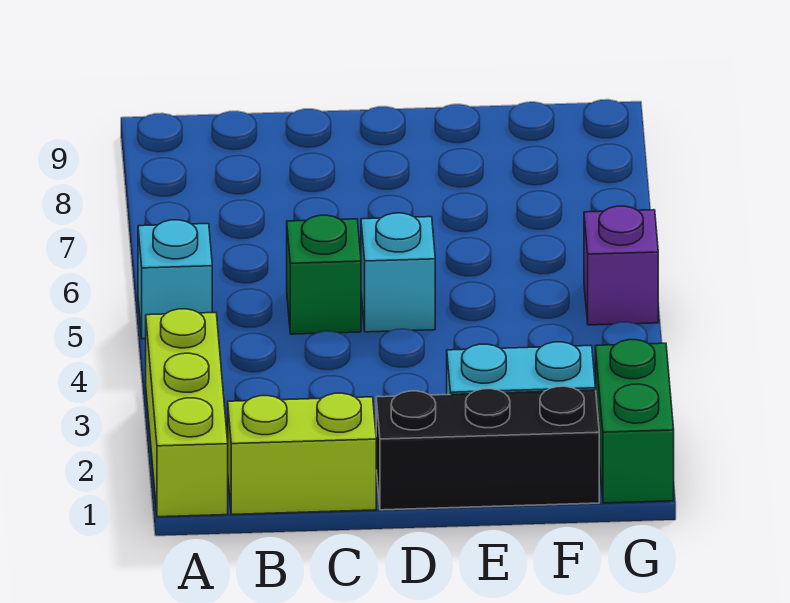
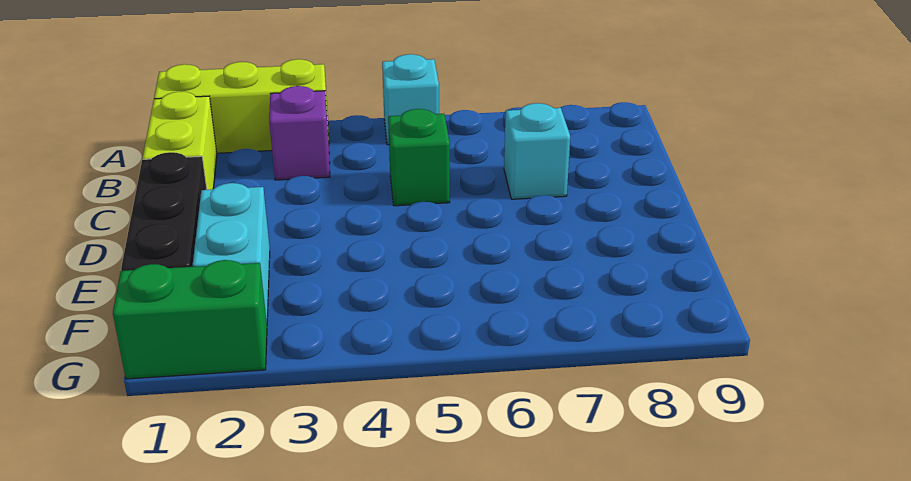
cyan 1x1 brick [361,213,435,332] -> cyan 1x1 brick moved to [504,103,570,199]
purple 1x1 brick [584,206,658,325] -> purple 1x1 brick moved to [269,86,330,180]

